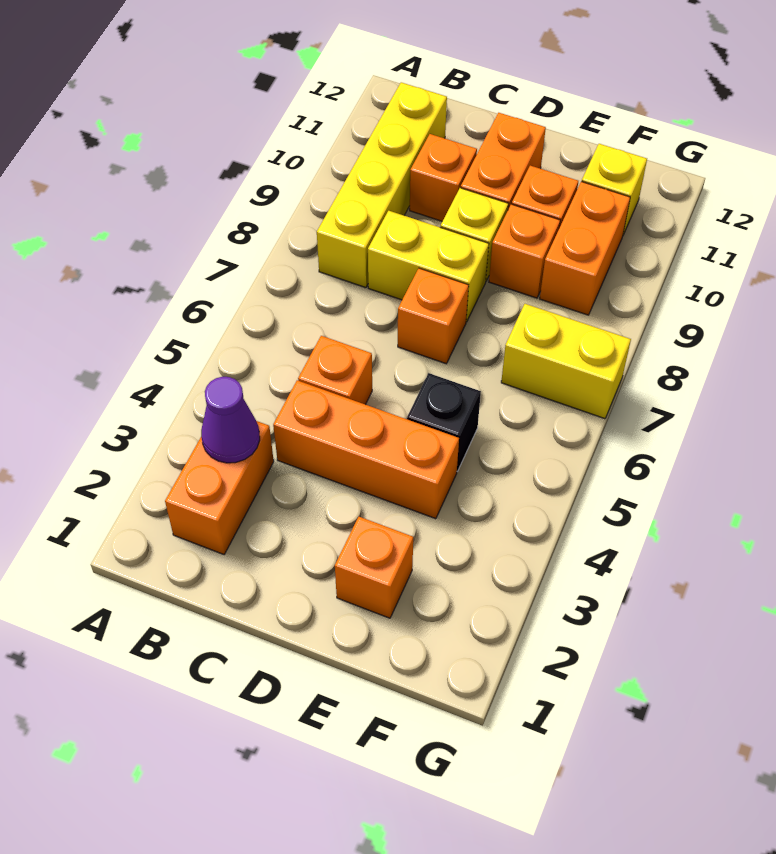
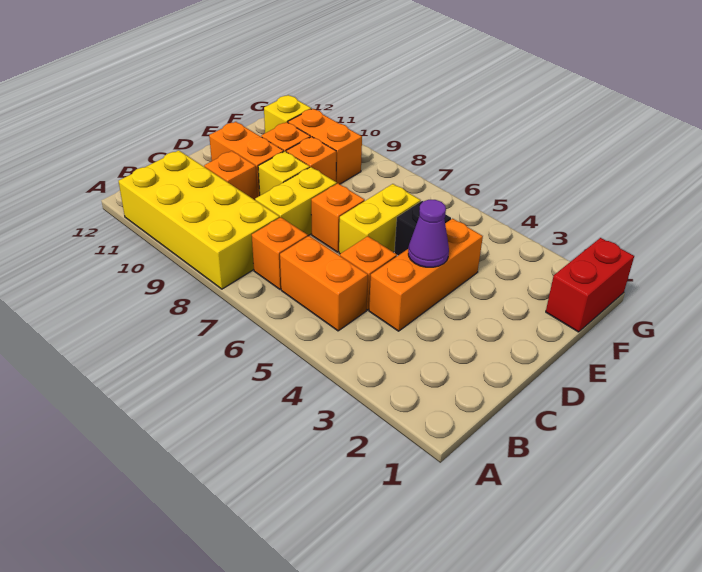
orange 1x2 brick [165,421,274,554] -> orange 1x2 brick moved to [280,236,368,331]
purple 1x1 cone [201,377,260,463] -> purple 1x1 cone moved to [408,200,449,267]
yellow 1x4 brick [317,82,447,288] -> yellow 2x4 brick [119,150,279,289]
orange 1x1 brick [335,517,413,618] -> orange 1x1 brick moved to [252,217,308,289]
none -> red 1x2 brick [546,238,634,332]
yellow 1x2 brick [501,304,631,419] -> yellow 1x2 brick moved to [339,184,421,254]

